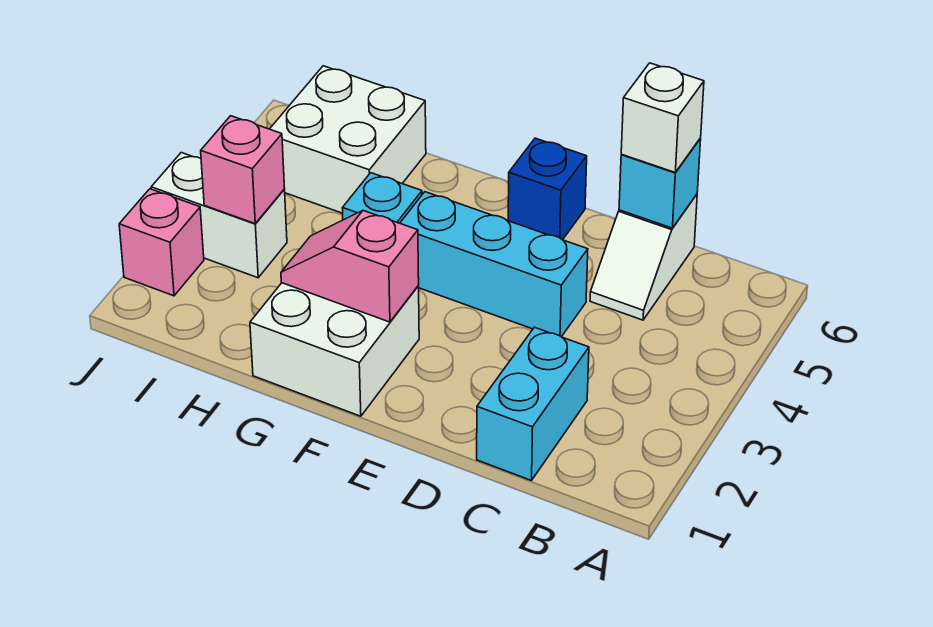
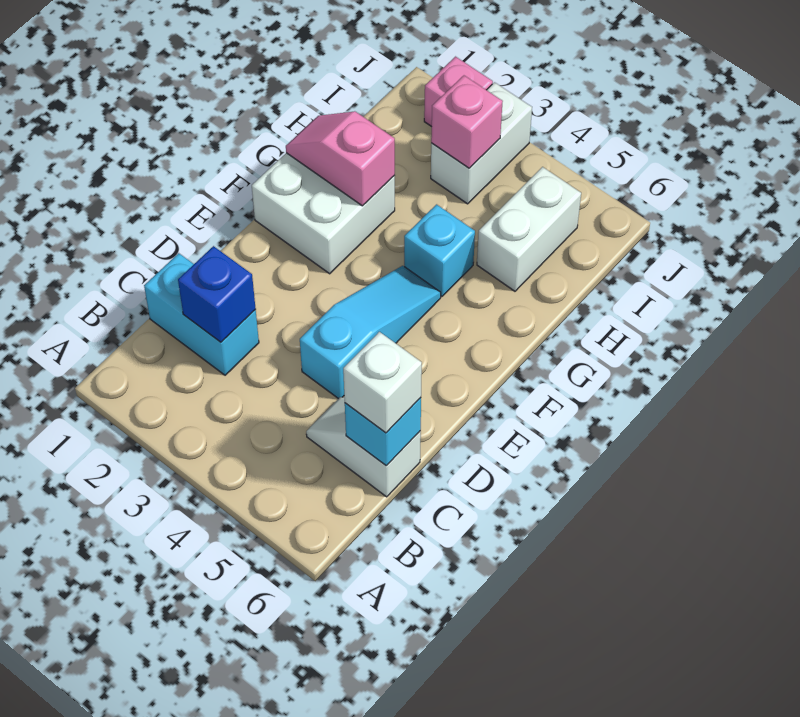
cyan 1x3 brick [400,192,588,337] -> cyan 1x3 slope [300,266,441,399]
blue 1x1 brick [508,138,587,240] -> blue 1x1 brick moved to [178,246,256,342]
pink 1x2 slope [281,211,419,322] -> pink 1x2 slope turned to [286,111,395,206]
white 2x2 brick [270,66,426,213] -> white 1x2 brick [477,167,581,291]

